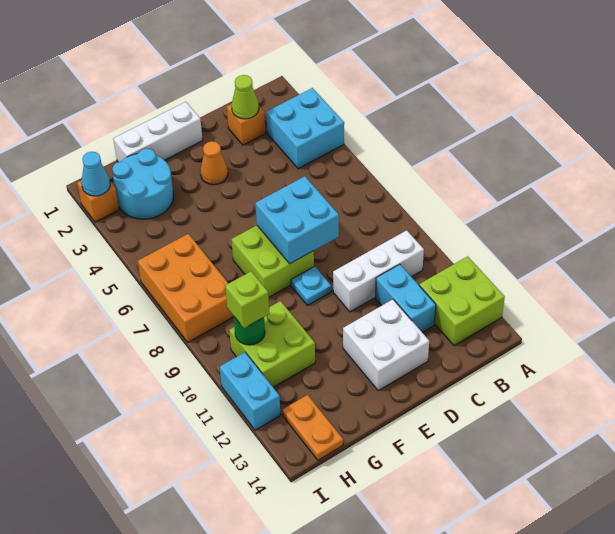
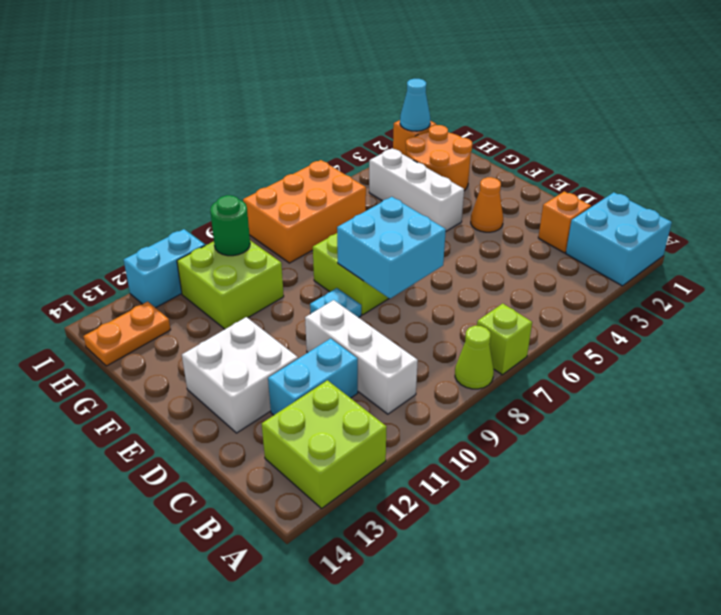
cyan 2x2 brick [266,88,344,169] -> cyan 2x2 brick moved to [566,192,672,286]
lime 1x1 cone [232,75,259,119] -> lime 1x1 cone moved to [455,326,494,389]
white 1x3 brick [113,102,203,162] -> white 1x3 brick moved to [369,148,464,231]
cyan 2x2 round brick [112,149,173,219] -> orange 2x2 round brick [406,125,472,191]
lime 1x1 brick [225,271,270,328] -> lime 1x1 brick moved to [477,304,532,375]

